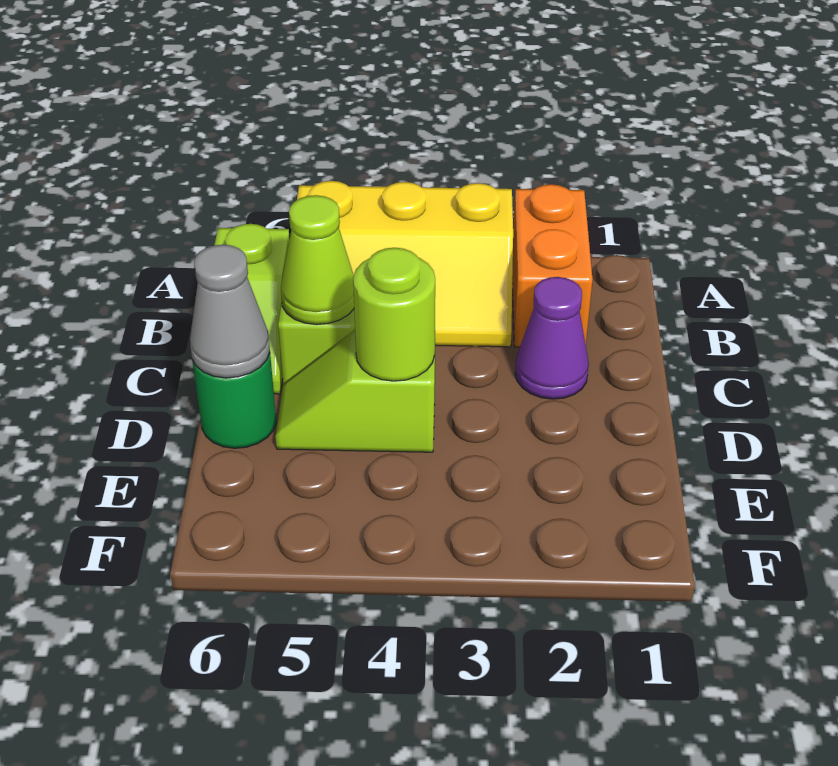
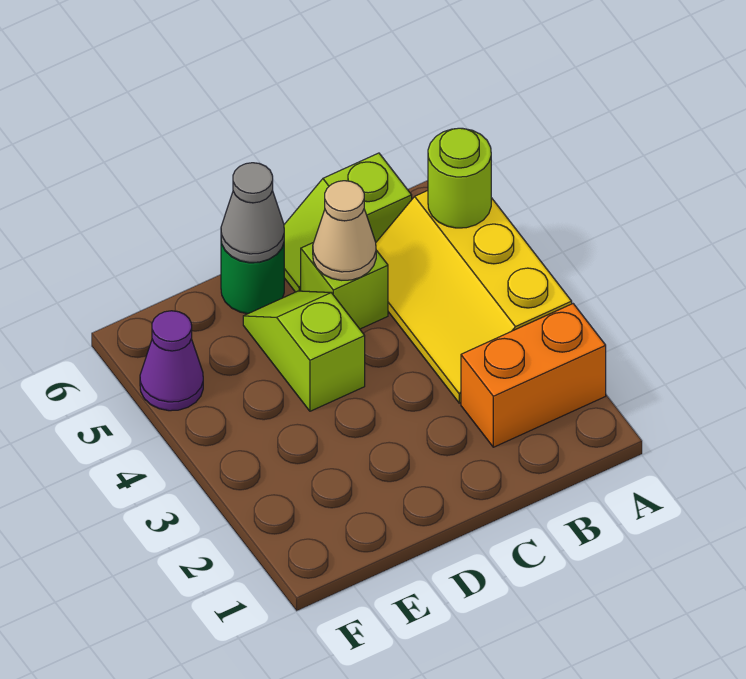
purple 1x1 cone [515,277,589,399] -> purple 1x1 cone moved to [140,311,203,411]
lime 1x1 cone [281,195,354,325] -> tan 1x1 cone [313,181,376,280]
lime 1x1 round brick [353,248,435,381] -> lime 1x1 round brick moved to [428,128,491,228]

